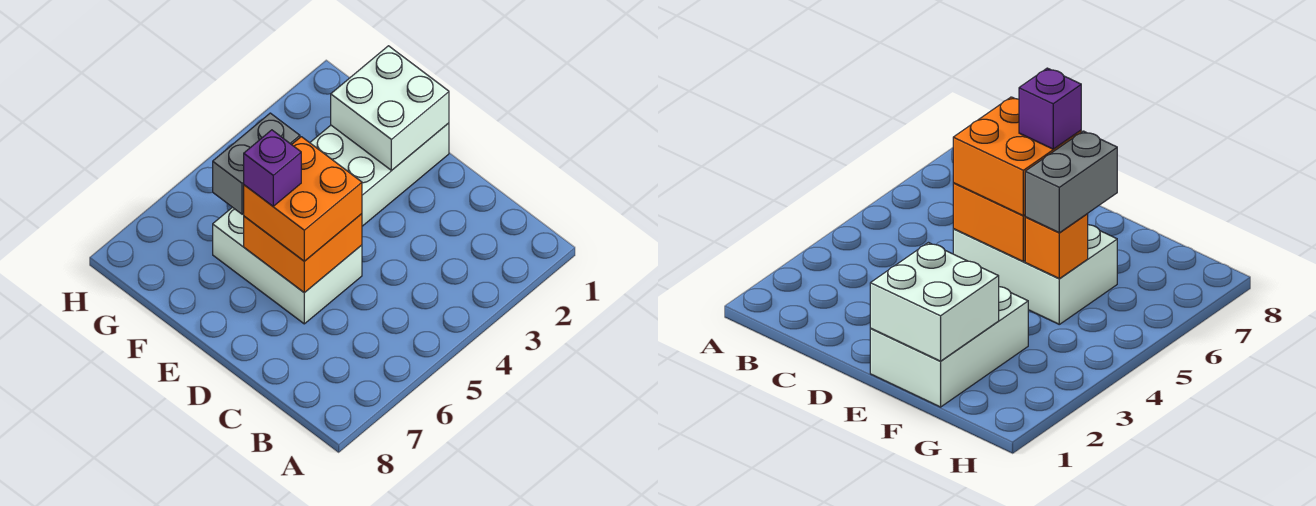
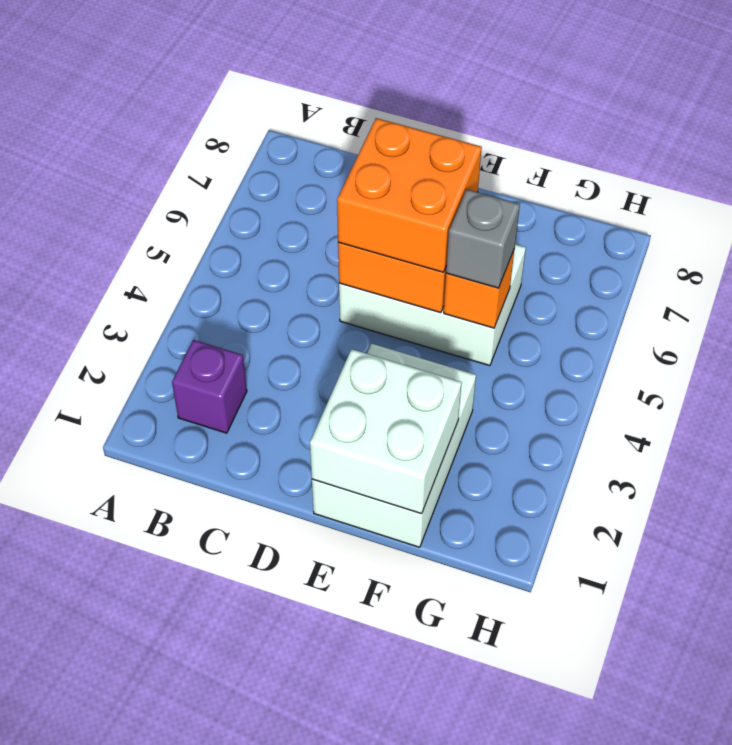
purple 1x1 brick [244,130,301,206] -> purple 1x1 brick moved to [172,340,247,433]
grey 1x2 brick [213,113,300,214] -> grey 1x1 brick [446,189,520,288]

